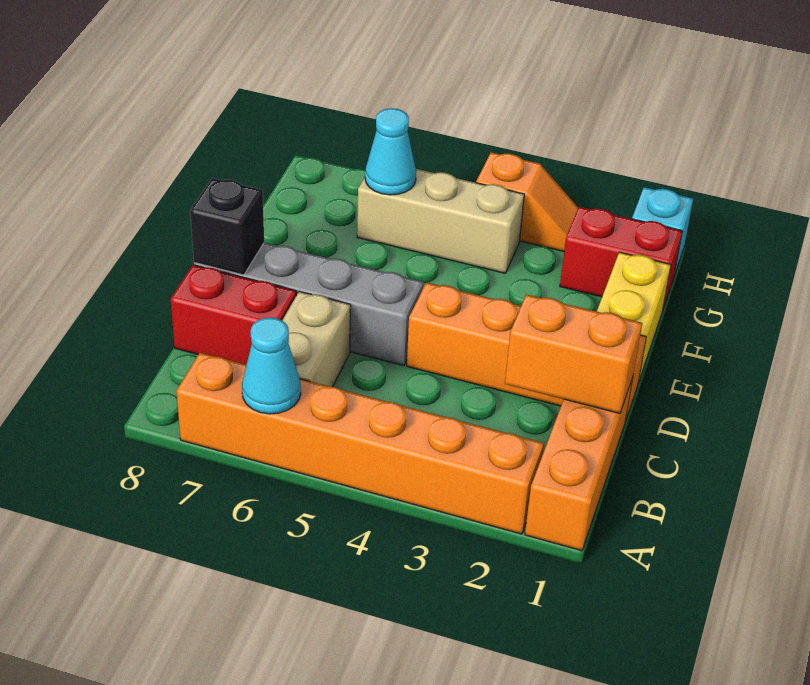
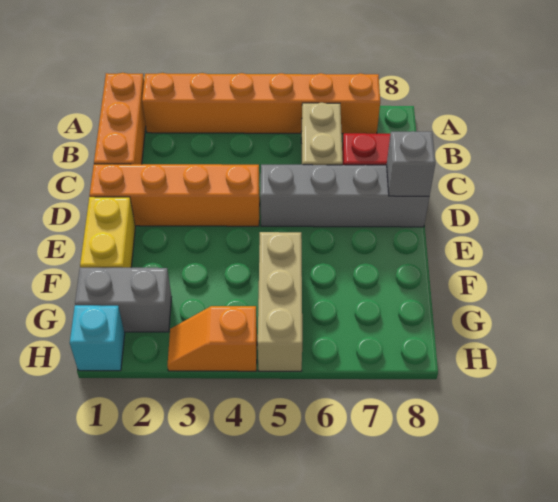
cyan 1x1 cone [242,318,301,414] -> none
orange 1x2 brick [505,294,642,413] -> none
black 1x1 brick [190,178,264,275] -> grey 1x1 brick [387,131,435,196]
red 1x2 brick [560,207,682,309] -> grey 1x2 brick [75,268,171,332]
tan 1x3 brick [357,169,524,273] -> tan 1x3 brick turned to [258,232,302,371]
cyan 1x1 cone [365,108,416,195] -> none

